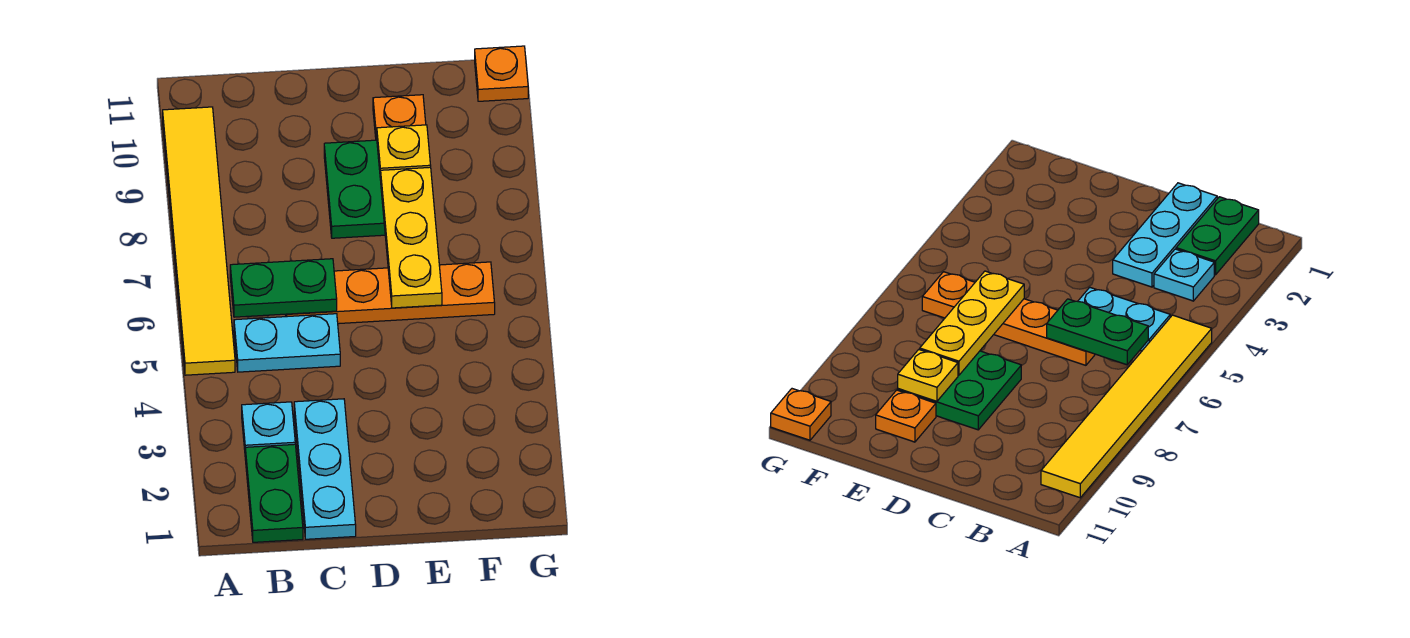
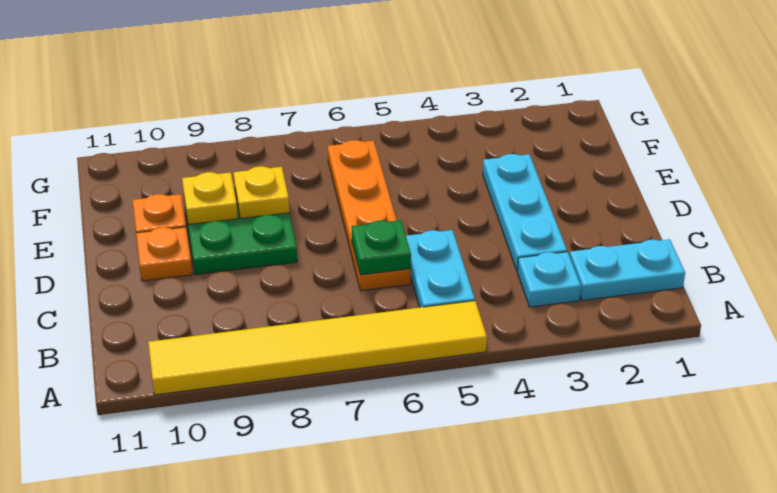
green 1x2 plate [245,444,303,542] -> cyan 1x2 plate [570,239,685,301]
green 1x2 plate [230,259,337,317] -> green 1x1 plate [352,220,411,275]
cyan 1x3 plate [294,399,356,539] -> cyan 1x3 plate turned to [483,154,567,271]
yellow 1x3 plate [381,167,442,308] -> yellow 1x1 plate [234,166,289,218]
orange 1x1 plate [475,46,528,101] -> orange 1x1 plate moved to [136,227,192,281]

